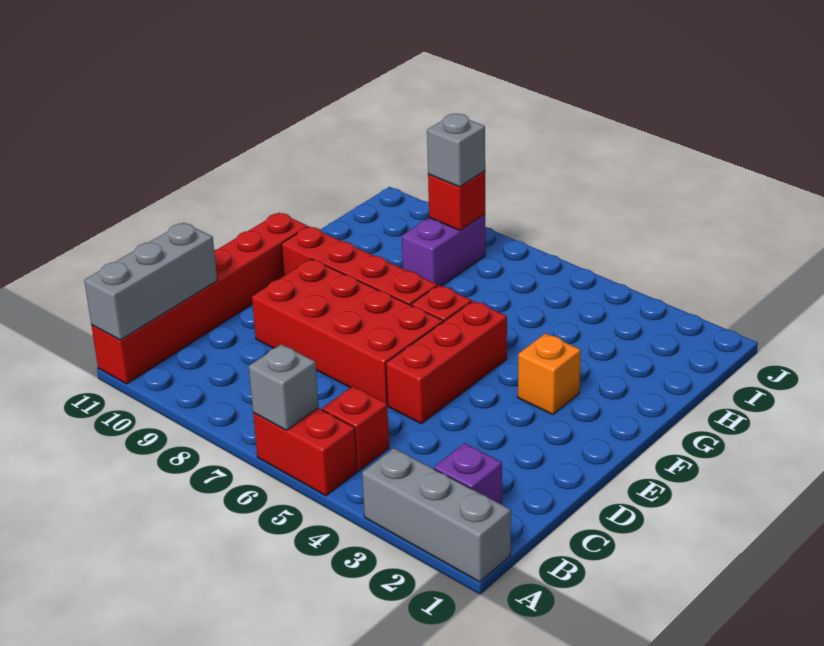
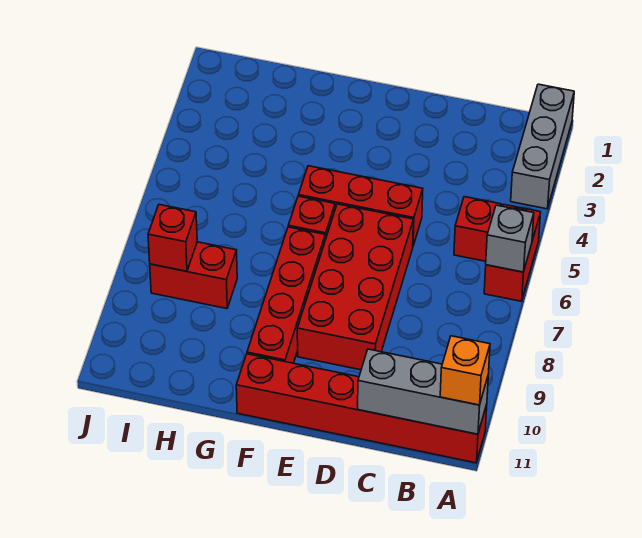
purple 1x1 brick [434,443,502,504] -> none
orange 1x1 brick [518,333,581,415] -> orange 1x1 brick moved to [440,336,490,405]
purple 1x2 brick [402,214,485,286] -> red 1x2 brick [150,242,237,309]
grey 1x1 brick [427,114,485,187] -> none

